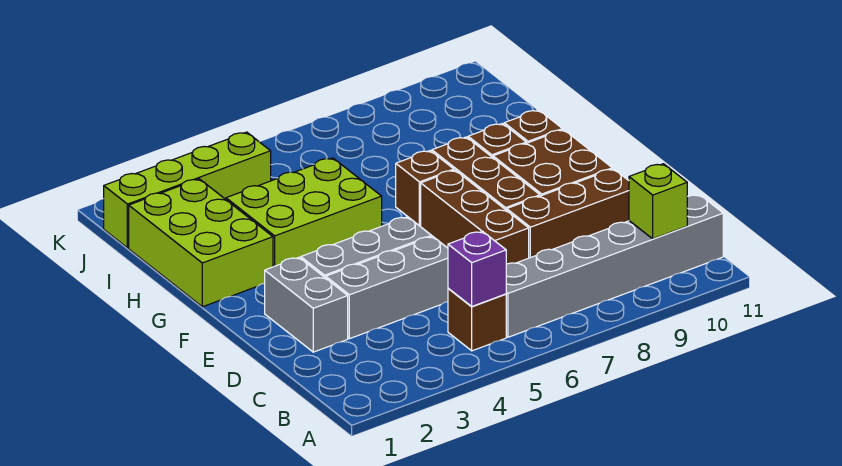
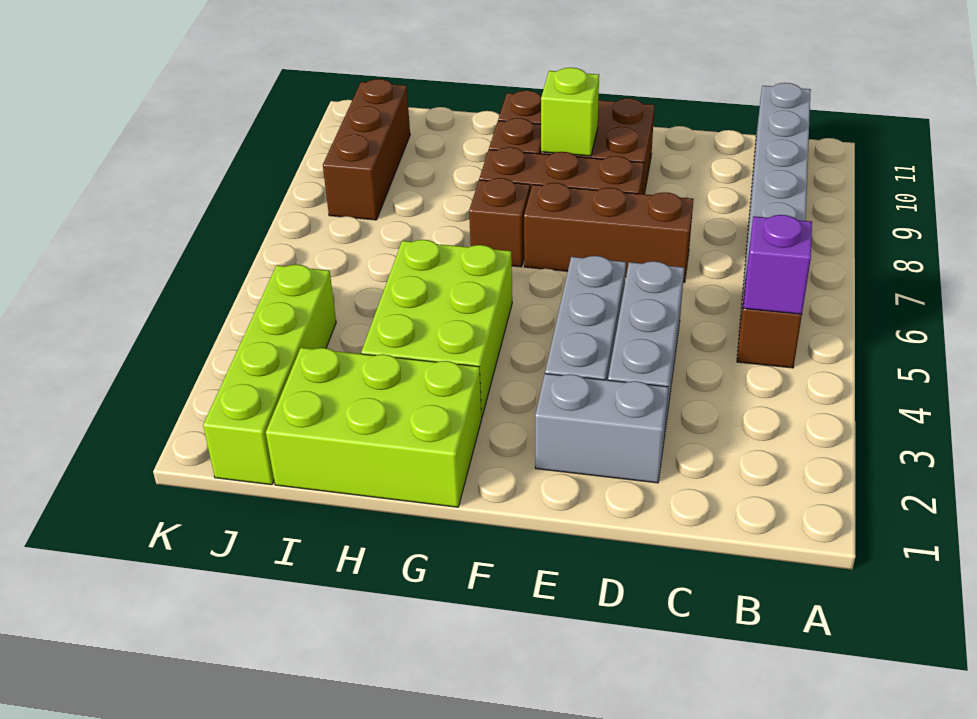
lime 1x1 brick [629,164,687,239] -> lime 1x1 brick moved to [541,68,599,156]
brown 1x3 brick [507,169,629,258] -> brown 1x3 brick moved to [323,79,410,220]

